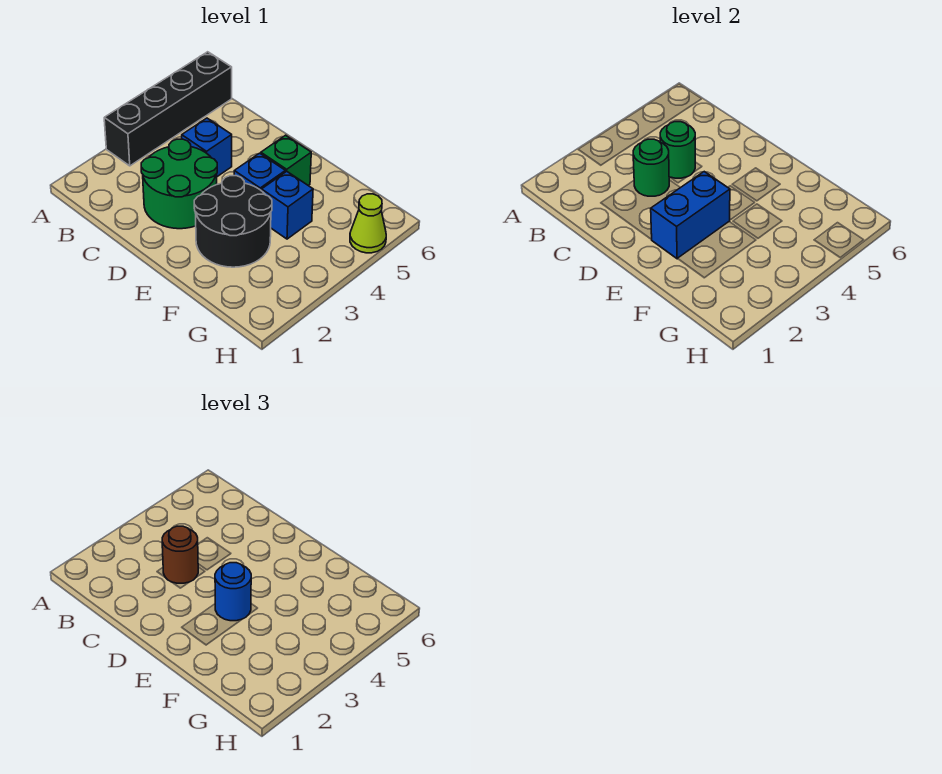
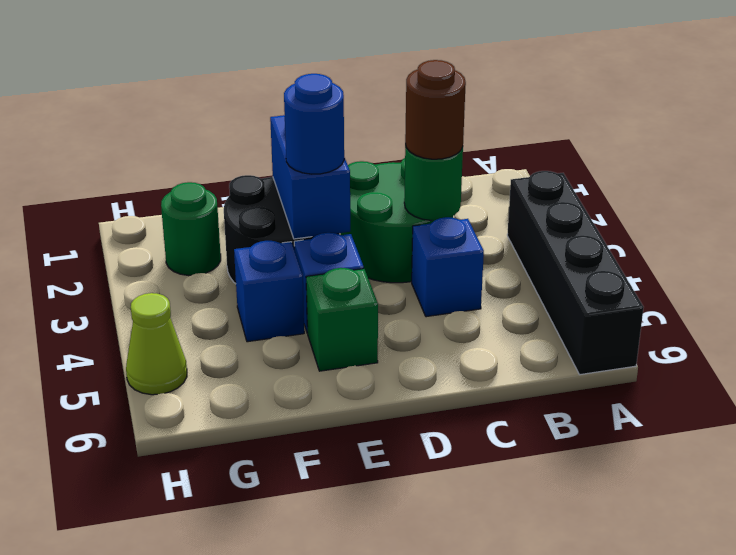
green 1x1 round brick [660,122,695,178] -> green 1x1 round brick moved to [161,182,221,276]

